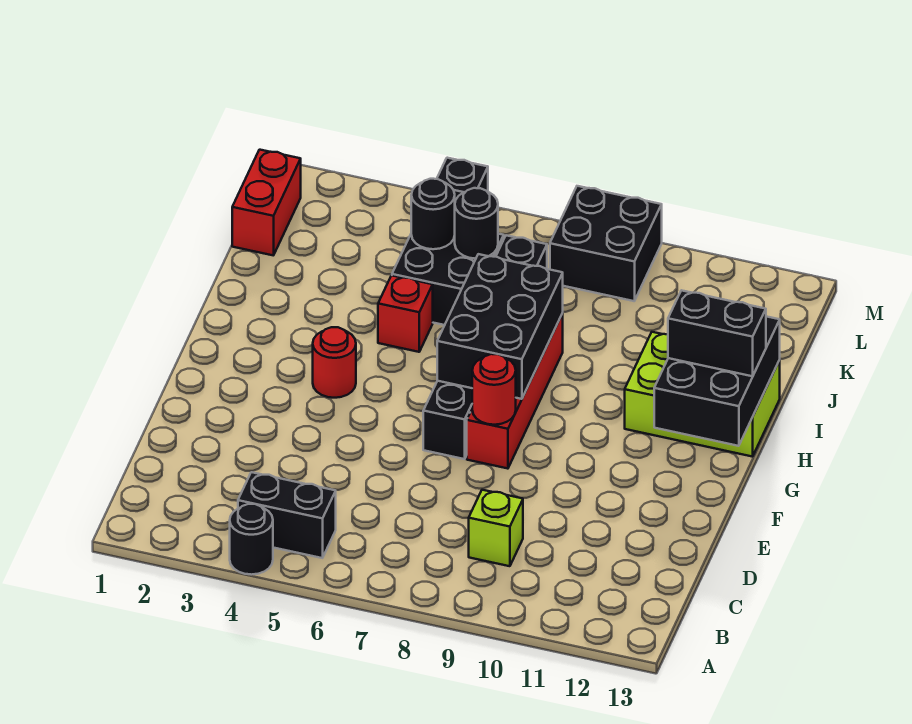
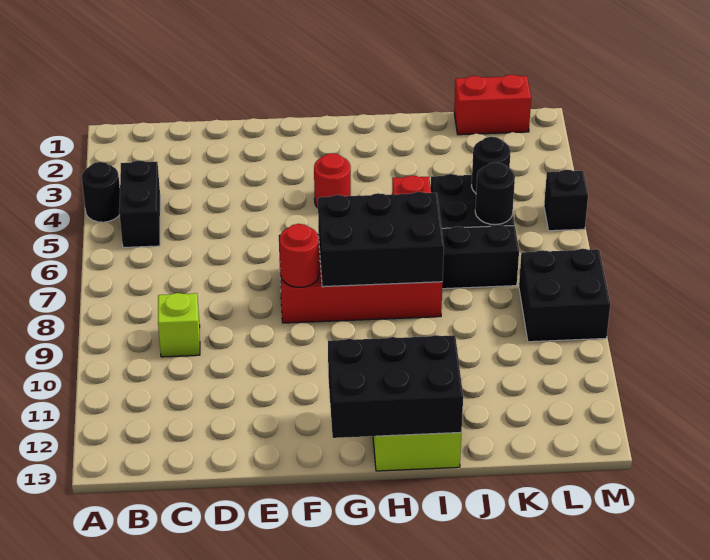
black 1x2 brick [668,290,766,376] -> none

